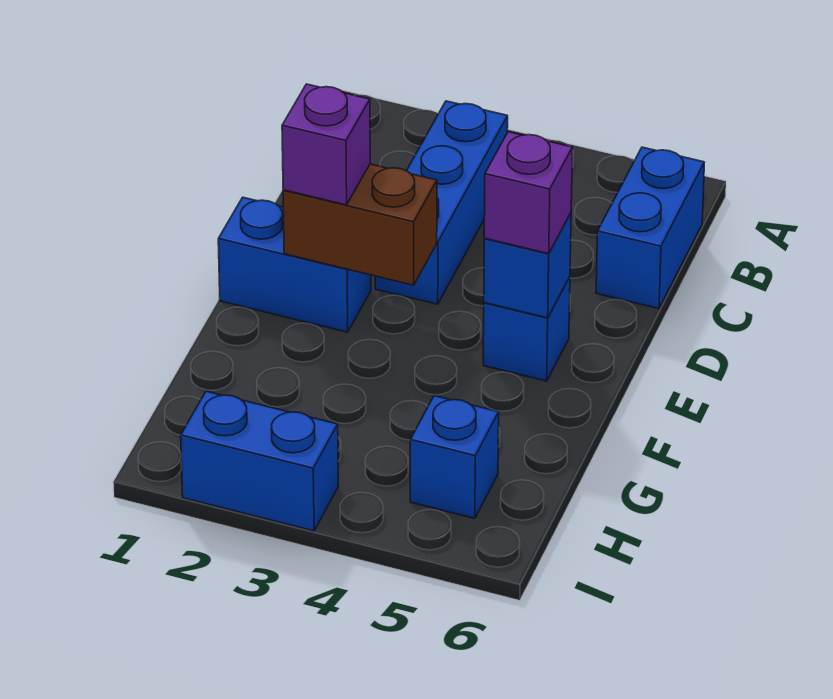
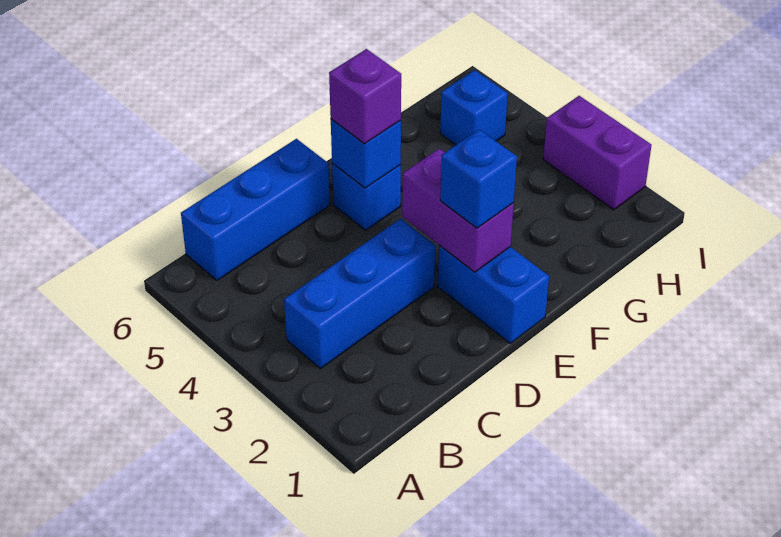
blue 1x2 brick [596,147,704,309] -> blue 1x3 brick [181,139,330,280]
brown 1x2 brick [283,164,437,285] -> purple 1x2 brick [402,149,514,272]
purple 1x1 brick [282,84,370,205] -> blue 1x1 brick [440,130,517,228]
blue 1x2 brick [181,391,338,531] -> purple 1x2 brick [543,96,651,210]

